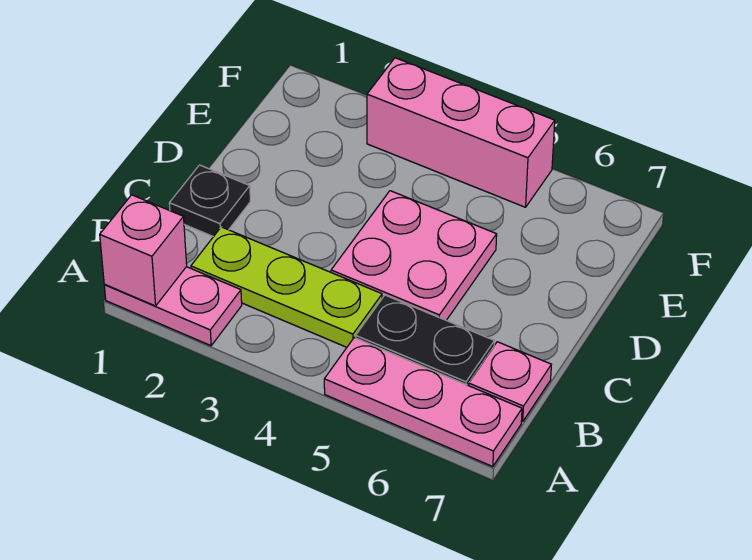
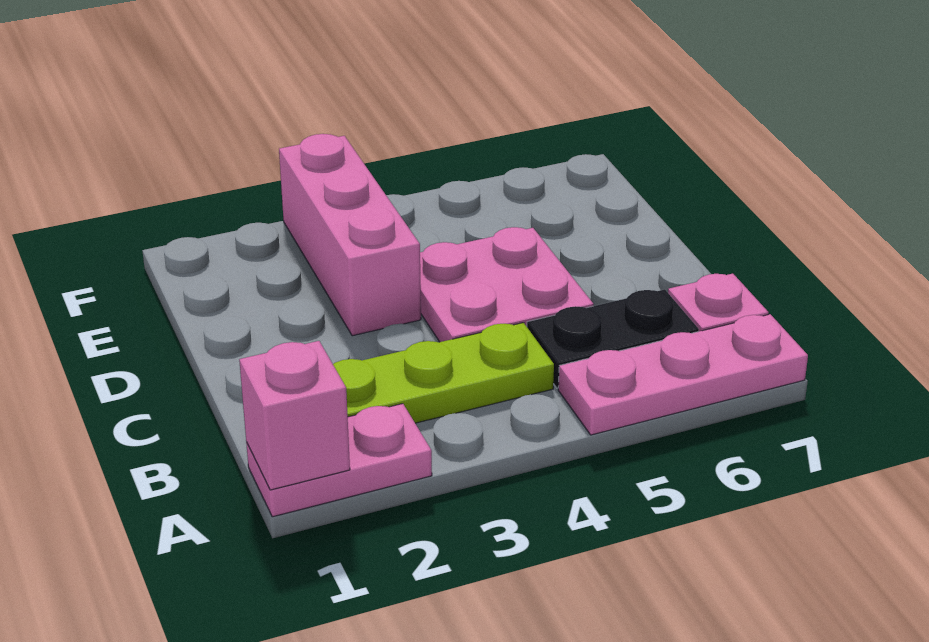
black 1x1 plate [169,165,250,237] -> none
pink 1x3 brick [367,58,555,207] -> pink 1x3 brick turned to [279,134,421,336]

